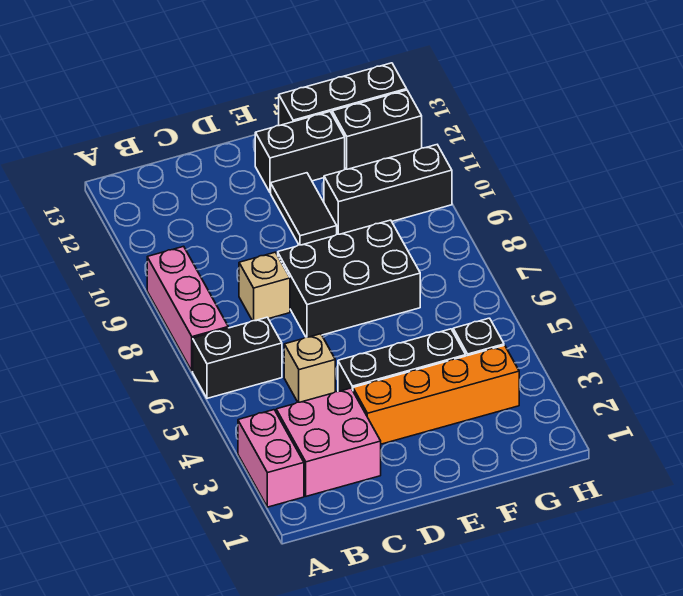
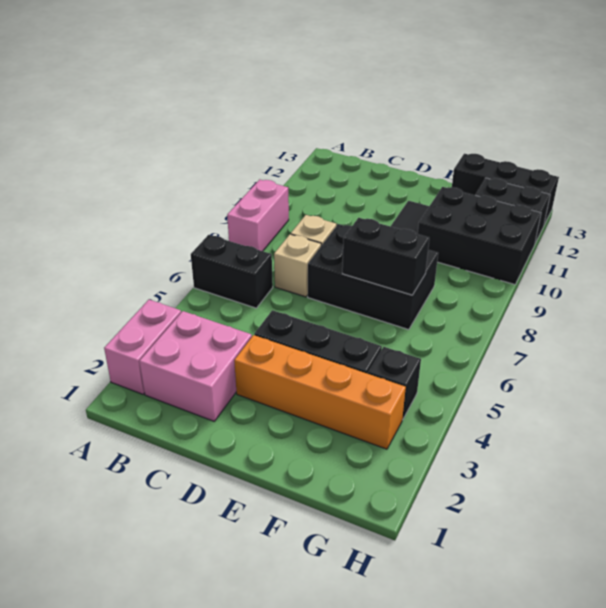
pink 1x3 brick [147,246,228,371] -> pink 1x2 brick [227,179,289,251]
tan 1x1 brick [284,334,335,402] -> tan 1x1 brick moved to [274,234,321,297]
black 1x2 brick [255,112,345,193] -> black 1x2 brick moved to [342,218,429,295]
black 1x3 brick [324,145,452,234] -> black 2x3 brick [418,187,541,285]

